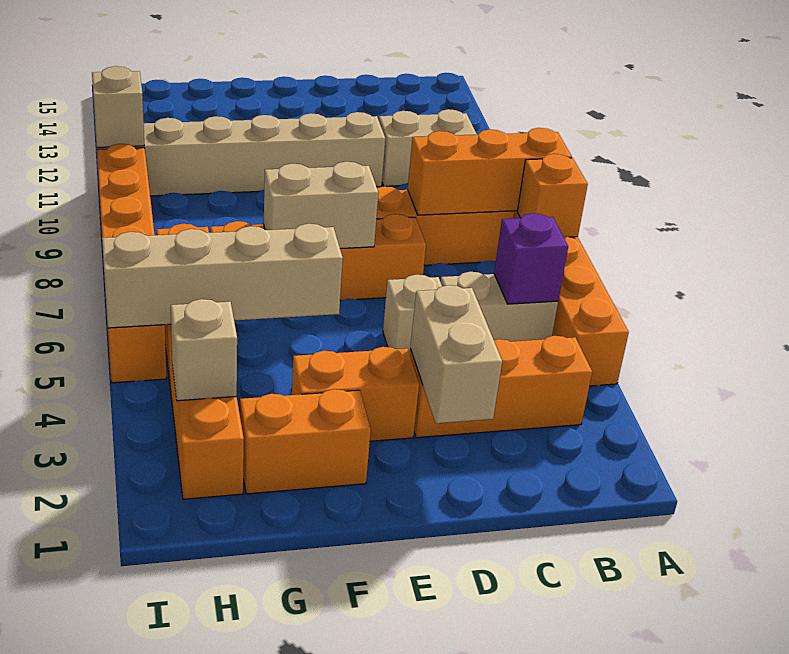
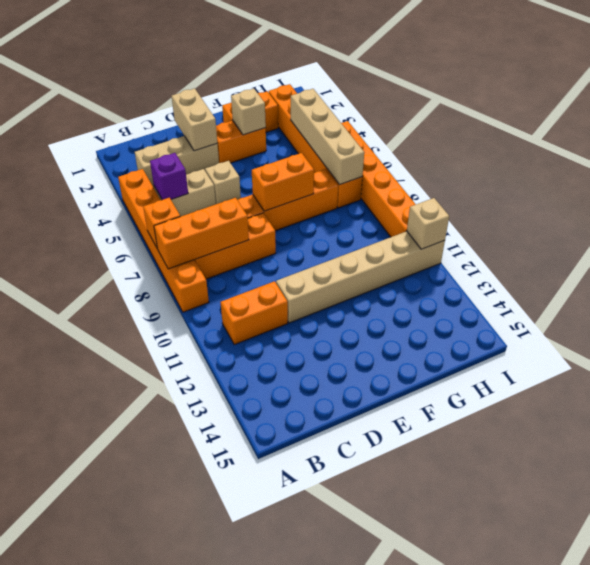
orange 1x3 brick [410,336,592,438] -> tan 1x3 brick [135,136,219,188]
tan 1x2 brick [379,109,477,186] -> orange 1x2 brick [220,281,288,345]
tan 1x2 brick [264,162,378,249] -> orange 1x2 brick [252,153,314,211]
tan 1x4 brick [102,224,343,328] -> tan 1x4 brick turned to [291,89,364,185]
tan 1x1 brick [171,299,237,401] -> tan 1x1 brick moved to [231,89,266,135]

